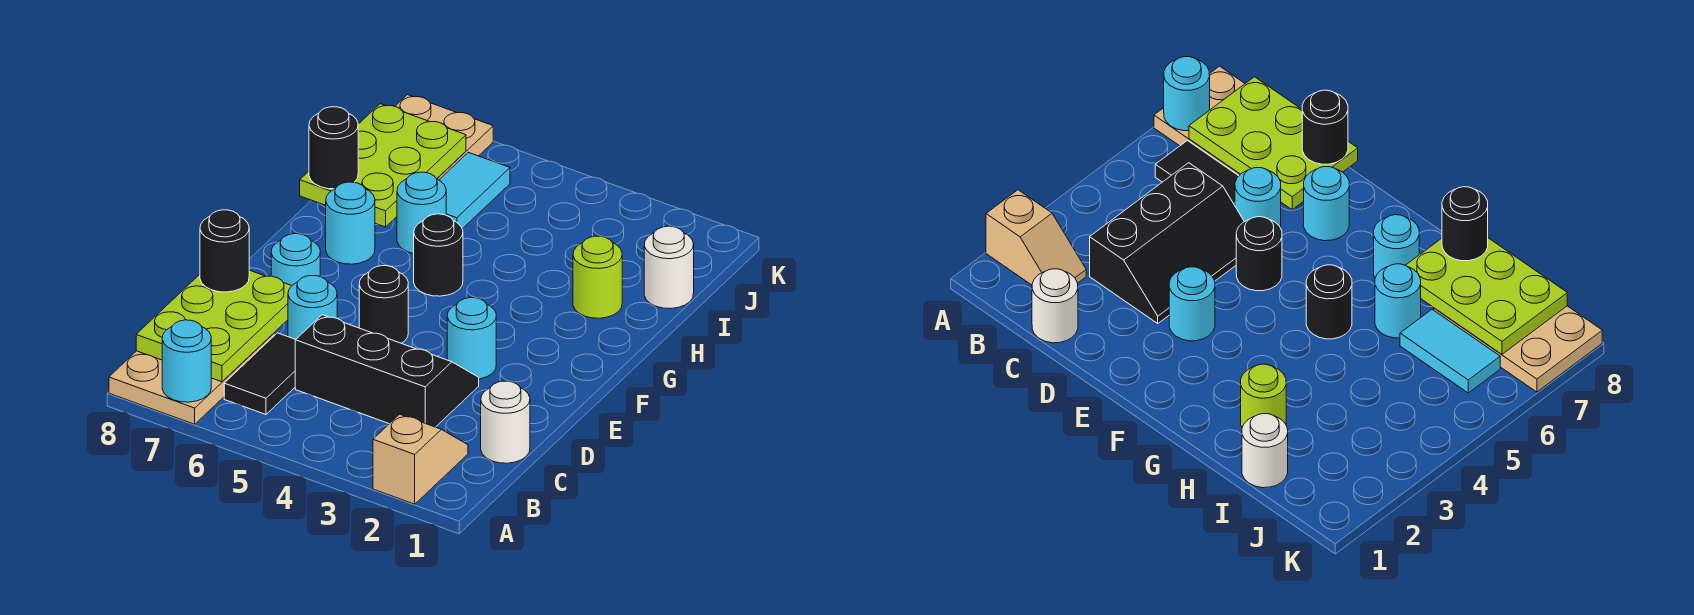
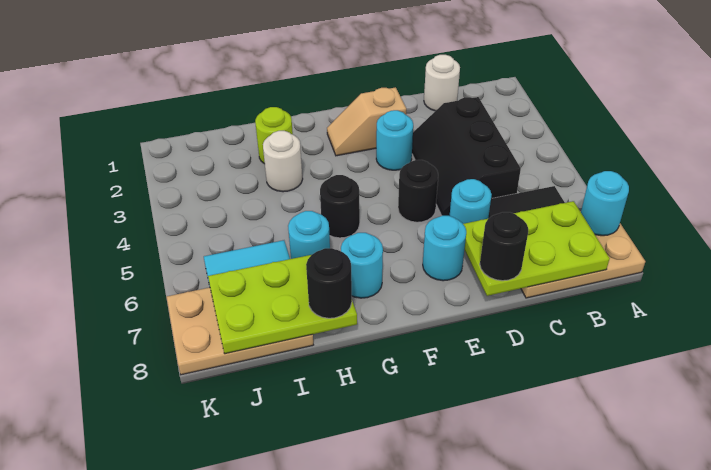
tan 1x2 slope [373,414,468,504] -> tan 1x2 slope moved to [327,87,406,156]
white 1x1 round brick [644,226,694,309] -> white 1x1 round brick moved to [263,131,303,192]

